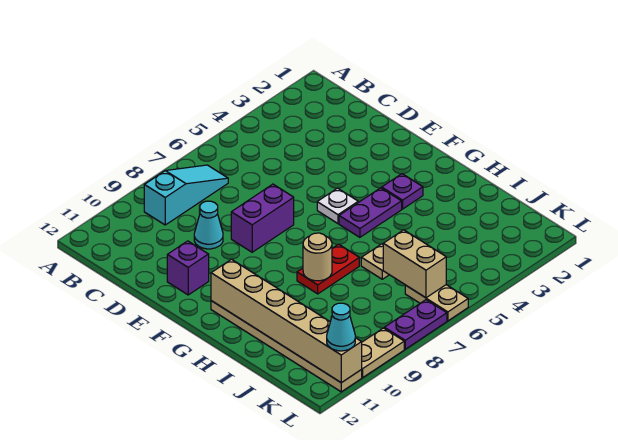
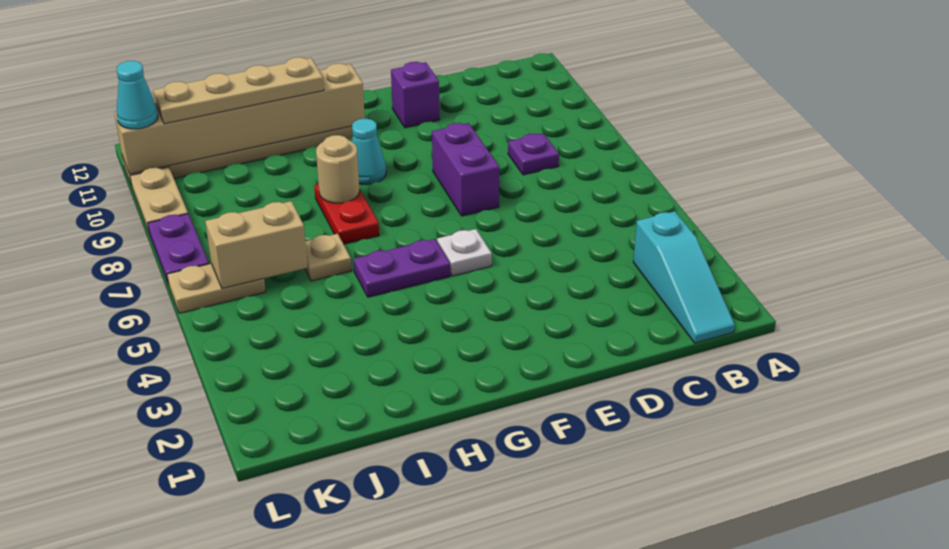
cyan 1x3 slope [144,165,228,225] -> cyan 1x3 slope moved to [633,211,735,343]
cyan 1x1 cone [194,201,223,249] -> cyan 1x1 cone moved to [352,119,386,185]
purple 1x1 plate [382,174,423,209] -> purple 1x1 plate moved to [508,133,559,175]
purple 1x2 plate [339,188,402,237] -> purple 1x2 plate turned to [353,239,450,297]
none -> tan 1x4 plate [153,57,324,124]

